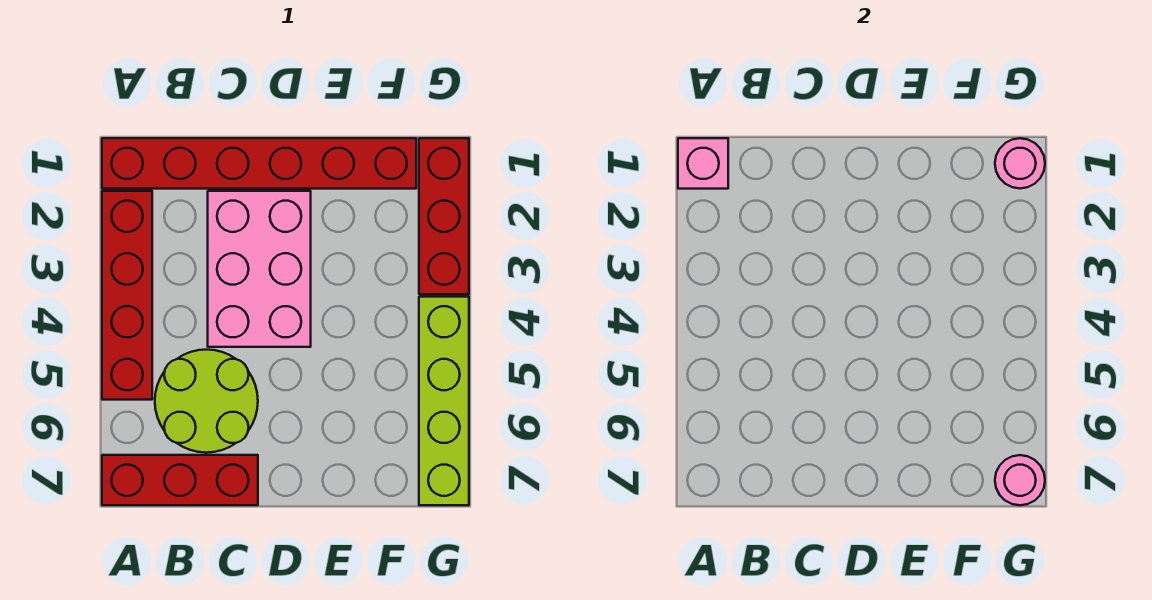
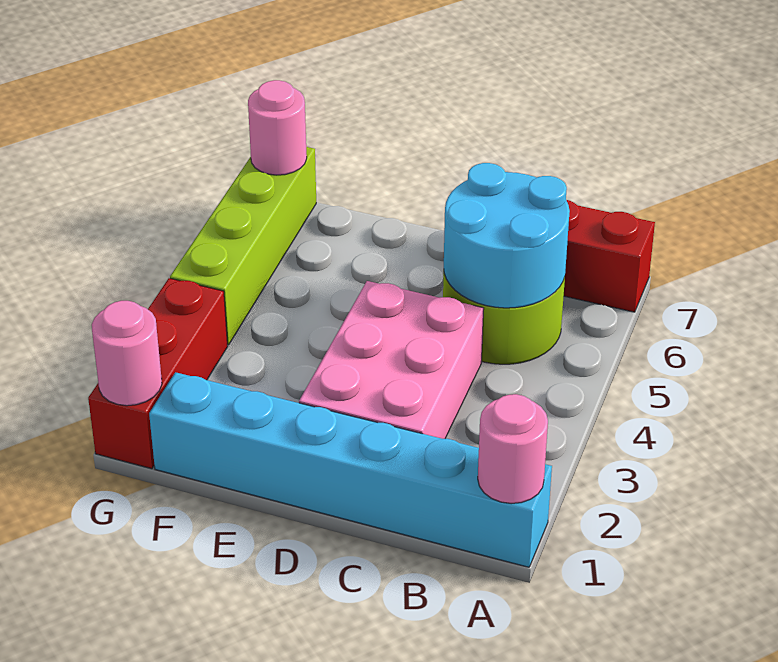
red 1x6 brick [102,138,416,189] -> cyan 1x6 brick [149,372,552,567]
pink 1x1 brick [678,138,728,189] -> pink 1x1 round brick [478,394,548,504]
red 1x4 brick [102,191,152,400] -> none
none -> cyan 2x2 round brick [444,163,570,308]

